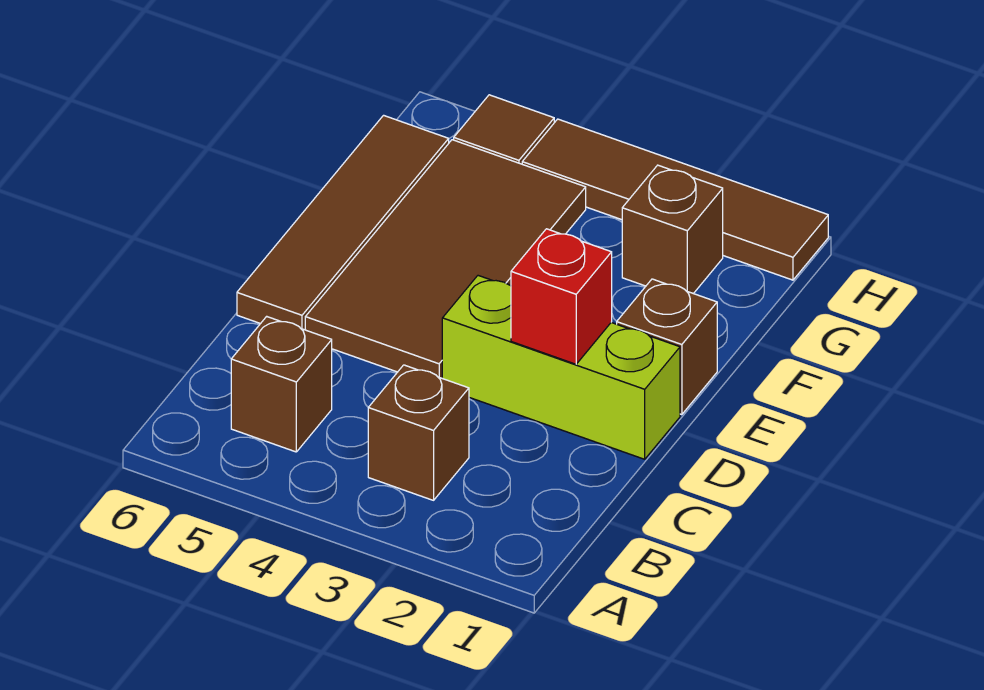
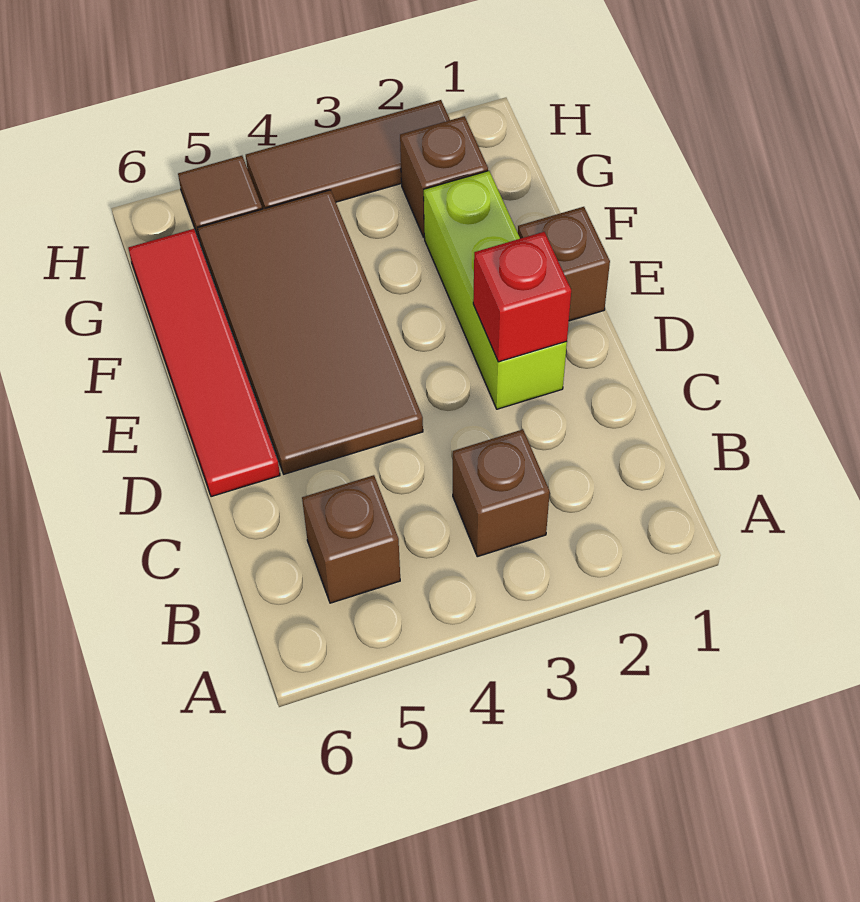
lime 1x3 brick [442,276,680,459] -> lime 1x3 brick turned to [424,171,567,409]
brown 1x4 tile [237,115,449,330] -> red 1x4 tile [128,229,280,497]
brown 1x4 tile [522,119,828,280] -> brown 1x3 tile [246,100,450,209]

